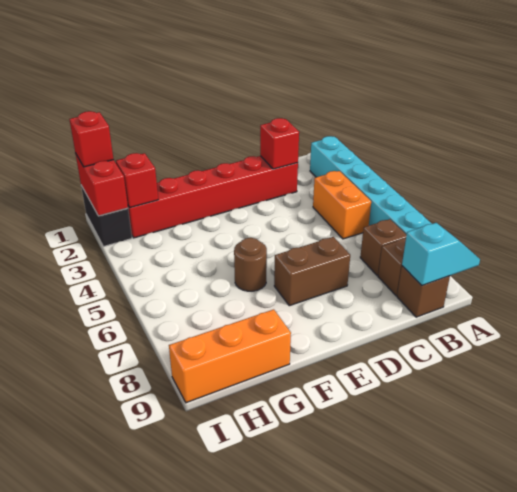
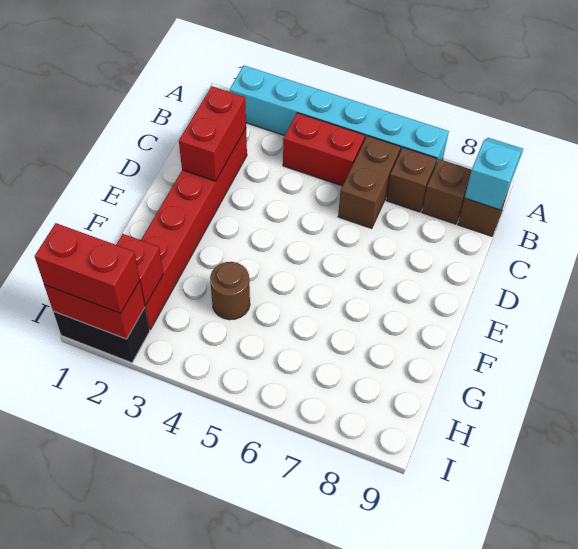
orange 1x2 brick [313,171,371,239] -> red 1x2 brick [283,113,365,186]
red 1x1 brick [260,118,299,169] -> red 1x2 brick [179,86,246,181]
brown 1x2 brick [274,237,350,306] -> brown 1x2 brick moved to [338,136,401,228]
brown 1x1 round brick [234,238,267,291] -> brown 1x1 round brick moved to [210,262,250,320]
orange 1x3 brick [169,309,291,403] -> none
red 1x1 brick [69,111,114,167] -> red 1x2 brick [35,223,140,313]

